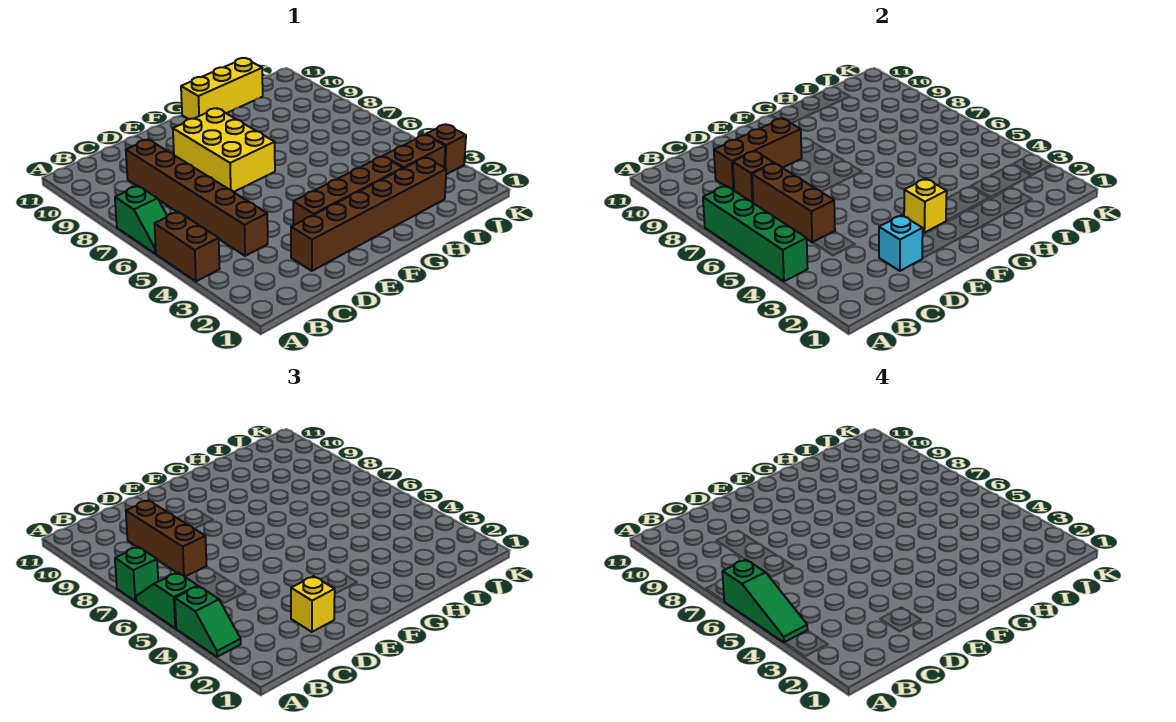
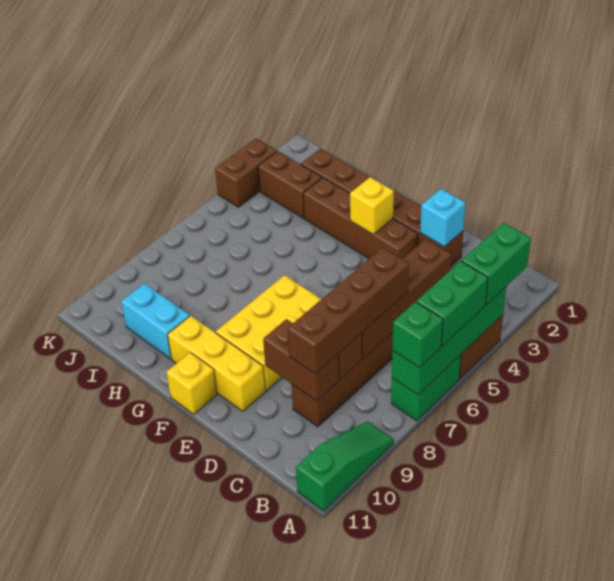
green 1x2 slope [175,586,241,657] -> green 1x2 brick [462,223,531,305]
green 1x3 slope [722,560,808,642] -> green 1x3 slope moved to [296,421,394,511]
green 1x2 slope [136,572,198,628] -> green 1x2 brick [417,261,488,346]
green 1x2 slope [115,186,167,254] -> green 1x2 brick [391,355,461,421]
brown 1x3 brick [752,163,835,242] -> brown 1x4 brick [362,239,451,359]
brown 1x3 brick [126,500,206,577] -> brown 1x4 brick [288,248,409,374]
brown 1x3 brick [714,118,802,190] -> brown 1x2 brick [263,319,339,401]
yellow 1x1 brick [291,576,335,632] -> yellow 1x1 brick moved to [166,353,217,414]
yellow 1x3 brick [181,58,263,119] -> yellow 1x3 brick moved to [167,316,265,411]
none -> cyan 1x2 brick [121,283,190,359]
brown 1x1 brick [426,124,466,174] -> brown 1x2 brick [215,138,277,207]

